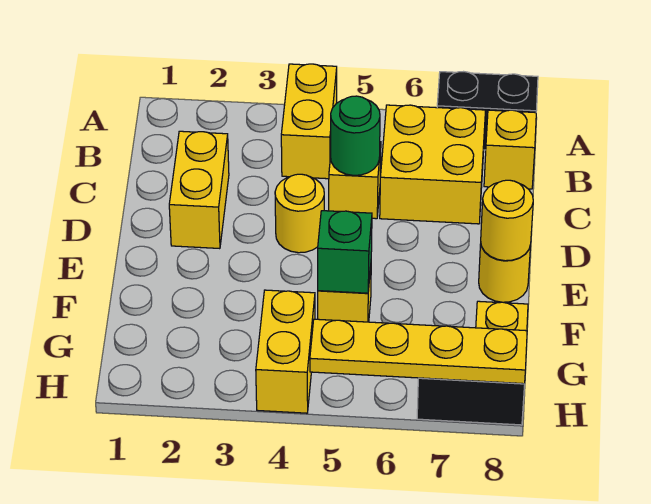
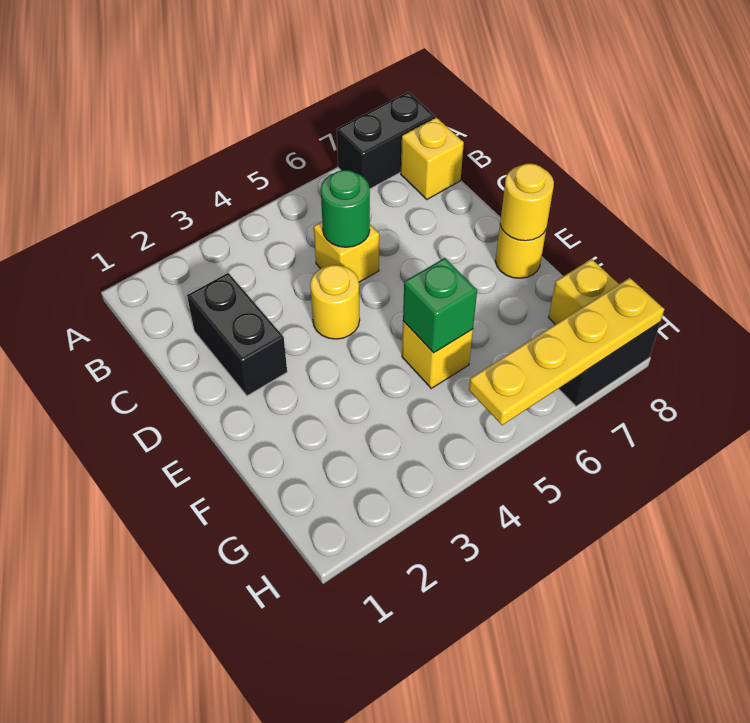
yellow 1x2 brick [281,64,337,179] -> none
yellow 2x2 brick [380,105,486,224] -> none
yellow 1x2 brick [169,131,229,249] -> black 1x2 brick [187,273,287,396]
yellow 1x2 brick [256,290,315,413] -> none

